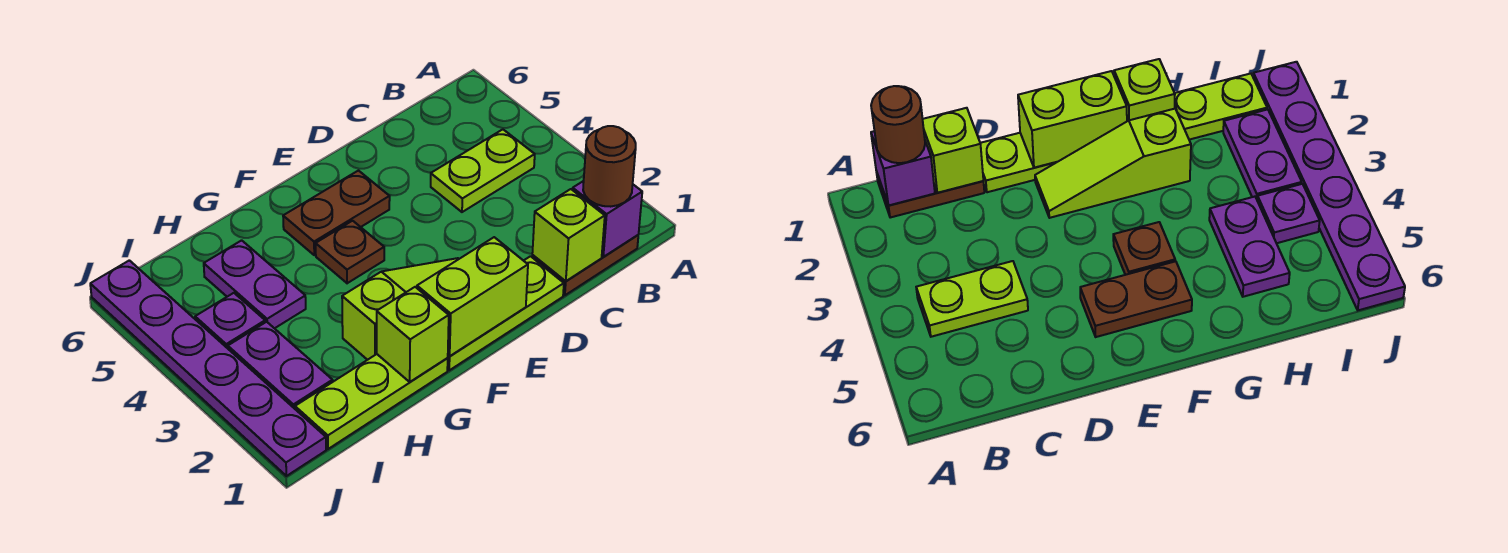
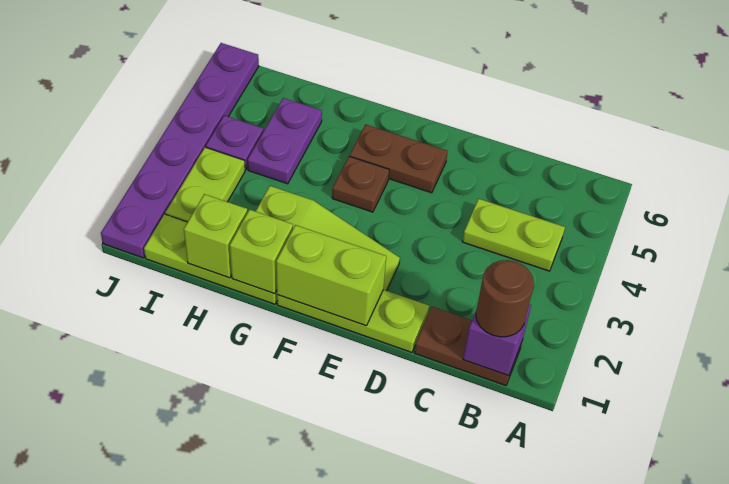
lime 1x1 brick [532,189,605,281] -> lime 1x1 brick moved to [184,194,247,278]
purple 1x2 plate [228,322,333,409] -> lime 1x2 plate [165,147,245,222]

